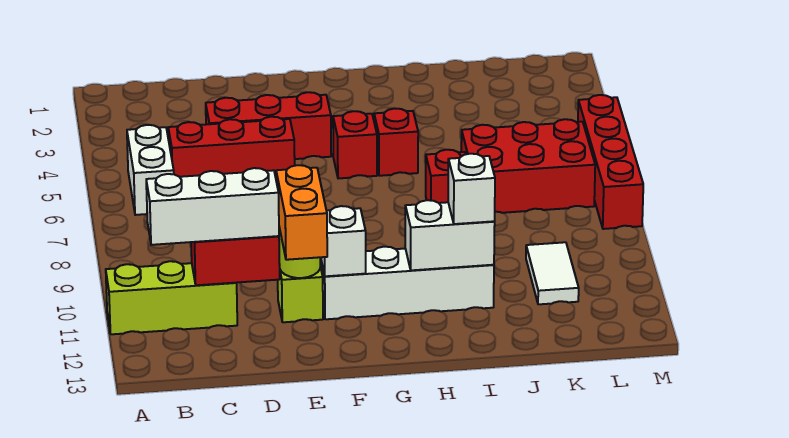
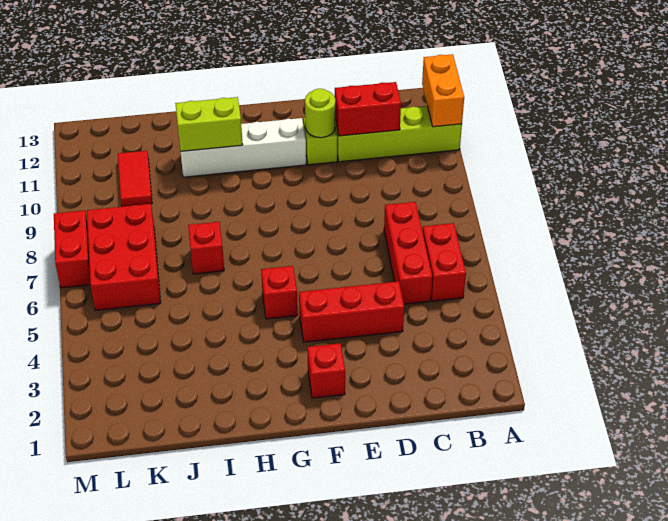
lime 1x3 brick [106,261,237,334] -> lime 1x4 brick [335,106,462,162]
white 1x2 brick [127,125,174,215] -> red 1x2 brick [423,223,466,301]
white 1x3 brick [146,168,279,245] -> none
red 1x3 brick [168,117,295,177] -> red 1x3 brick turned to [384,202,432,304]
orange 1x2 brick [276,165,327,260] -> orange 1x2 brick moved to [422,54,464,127]
white 1x1 brick [321,206,366,276] -> none
red 1x1 brick [374,108,418,176] -> red 1x1 brick moved to [307,343,345,398]
white 1x2 brick [405,200,495,270] -> lime 1x2 brick [175,97,243,151]
white 1x1 brick [448,154,495,224] -> none
red 2x3 brick [461,119,595,213] -> red 2x3 brick turned to [87,204,161,310]
white 1x2 tile [526,242,579,304] -> red 1x2 tile [118,151,152,207]
red 1x4 brick [578,95,643,229] -> red 1x2 brick [54,210,91,288]

